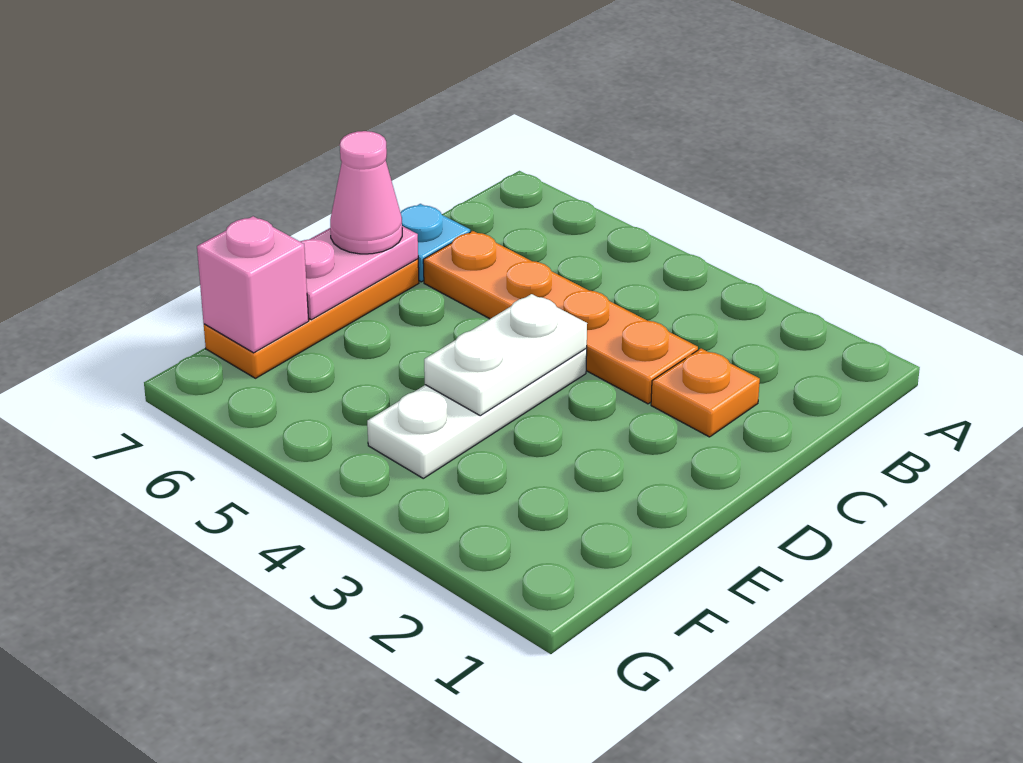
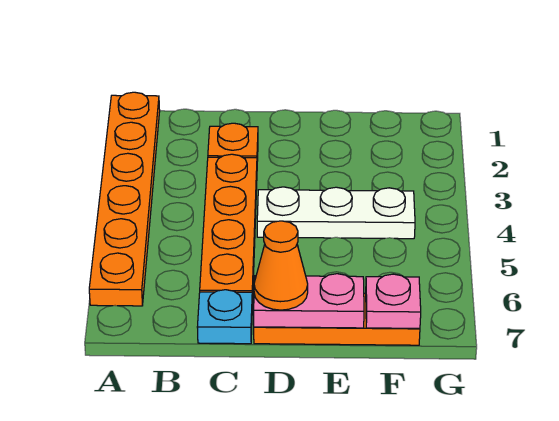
none -> orange 1x6 plate [89,92,160,306]
white 1x2 plate [424,294,587,416] -> none
pink 1x1 cone [330,131,402,254] -> orange 1x1 cone [254,221,308,310]
pink 1x1 brick [197,216,309,353] -> pink 1x1 plate [366,274,421,328]

